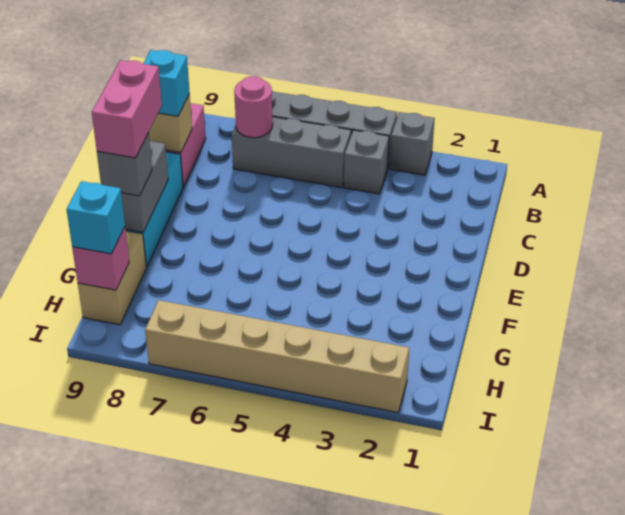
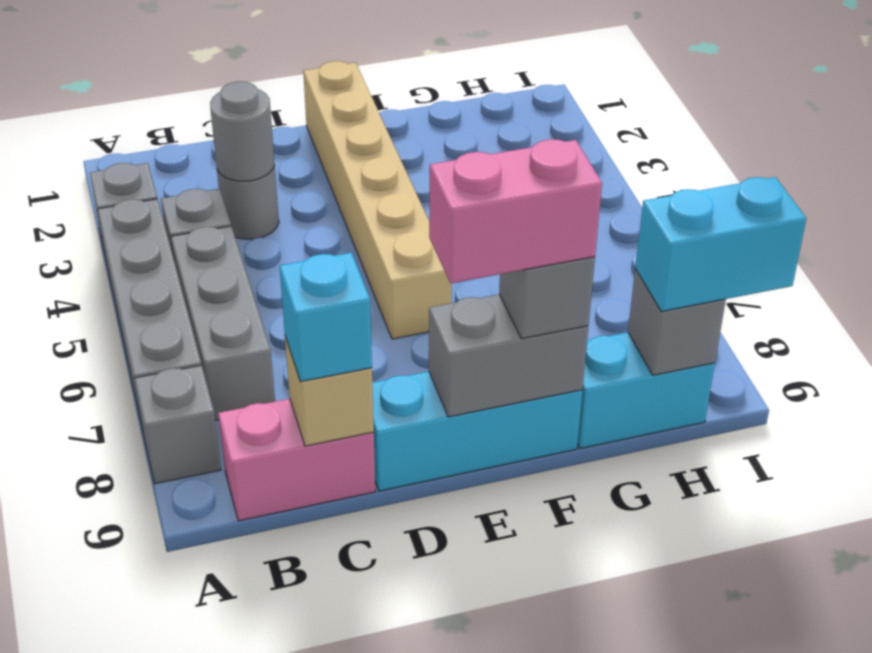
none -> grey 1x1 brick [134,365,221,484]
pink 1x1 round brick [234,76,273,138] -> none
none -> grey 1x1 round brick [217,165,279,239]
none -> grey 1x1 round brick [210,81,275,181]
tan 1x2 brick [78,231,146,325] -> cyan 1x2 brick [577,332,715,449]
pink 1x1 brick [72,227,129,290] -> grey 1x1 brick [628,269,726,375]
cyan 1x1 brick [67,181,125,254] -> cyan 1x2 brick [635,177,806,312]
tan 1x6 brick [145,300,409,413] -> tan 1x6 brick moved to [303,61,451,339]

